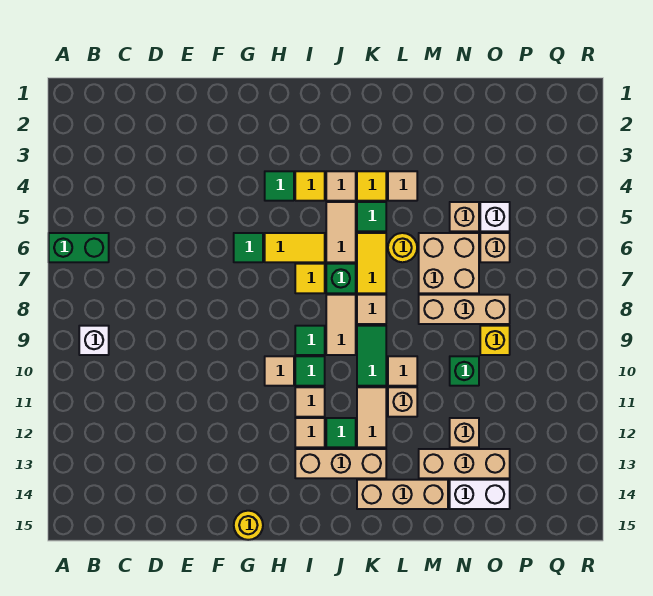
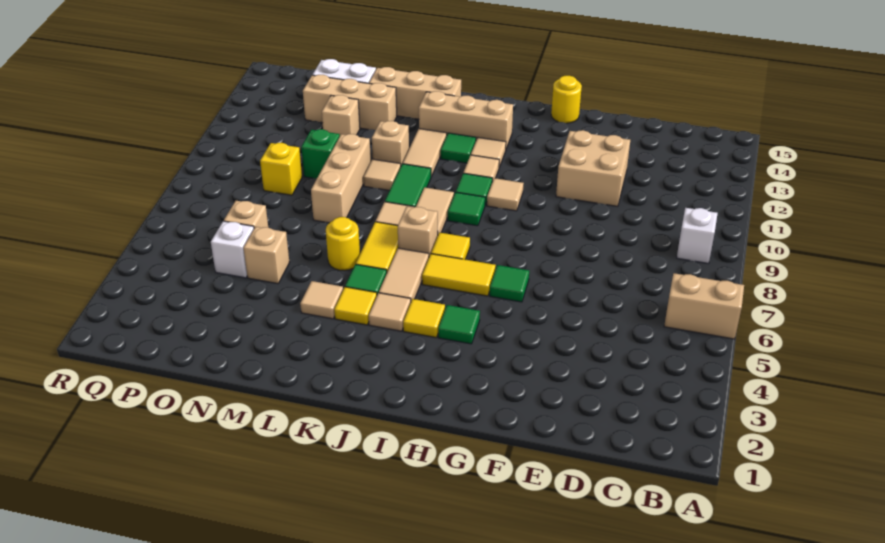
green 1x2 brick [49,233,109,262] -> tan 1x2 brick [664,273,744,339]
green 1x1 brick [326,264,356,293] -> tan 1x1 brick [398,206,438,256]
tan 2x2 brick [419,233,479,293] -> tan 2x2 brick moved to [556,130,630,206]
tan 1x3 brick [419,295,510,324] -> tan 1x3 brick turned to [311,134,371,223]

